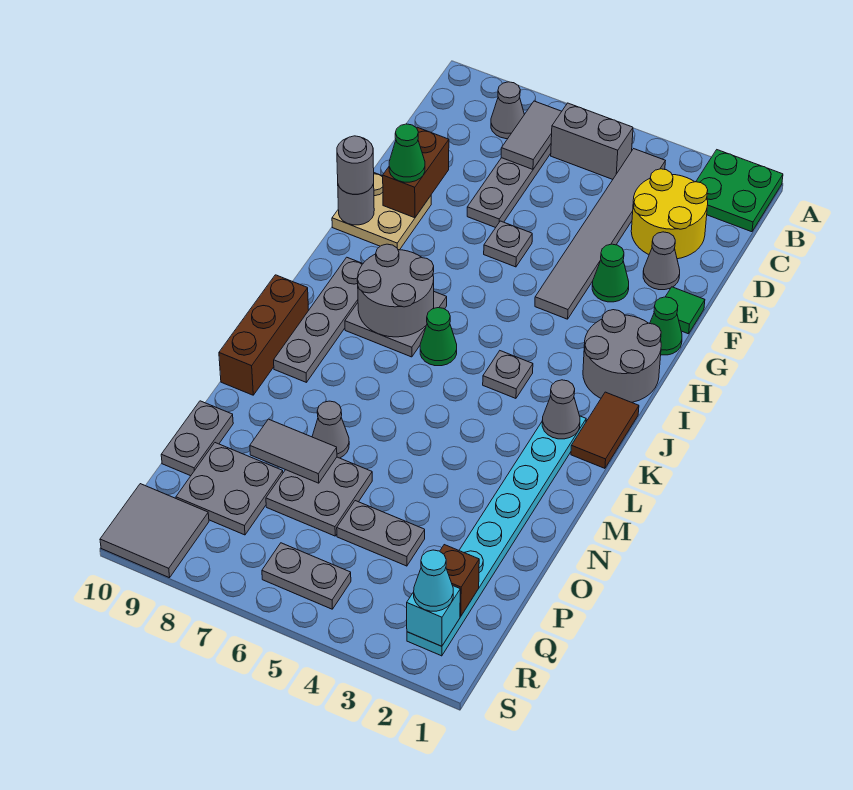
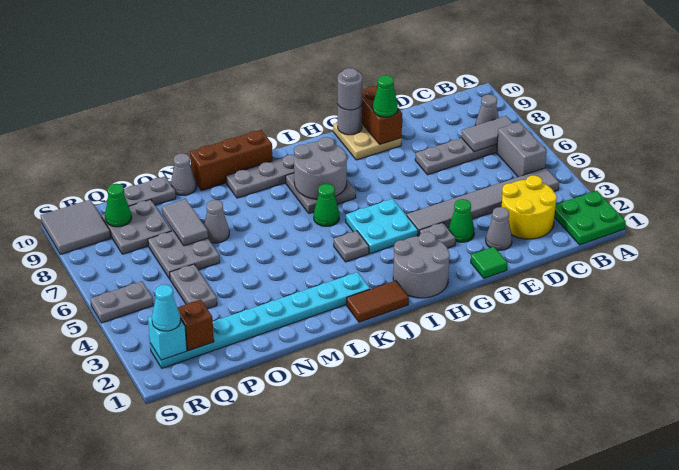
brown 1x2 brick [383,127,449,218] -> brown 1x2 brick turned to [362,86,402,144]
grey 1x1 plate [484,221,532,267] -> grey 1x1 plate moved to [420,222,455,248]
green 1x1 cone [650,297,682,355] -> green 1x1 cone moved to [105,184,131,227]
none -> cyan 2x2 plate [346,199,418,254]
grey 1x1 cone [542,380,580,439] -> grey 1x1 cone moved to [171,153,196,195]
grey 1x2 plate [262,543,351,609] -> grey 1x2 plate turned to [91,281,153,323]

